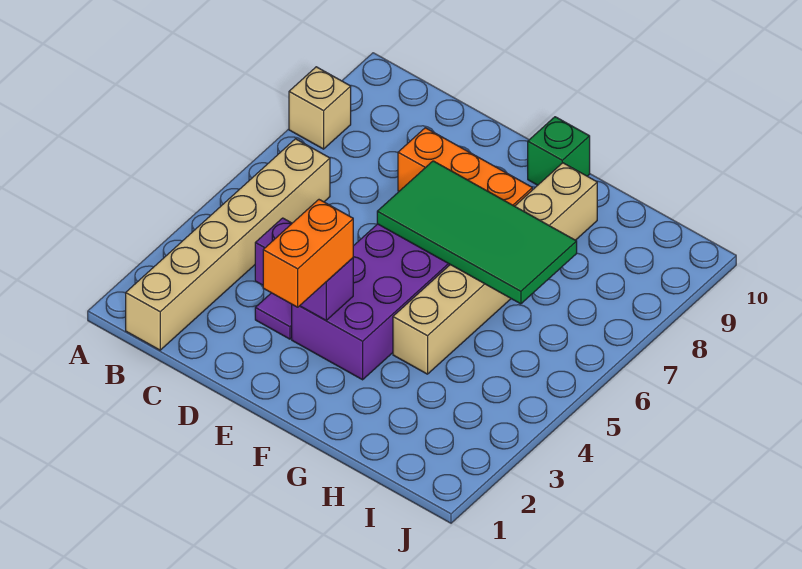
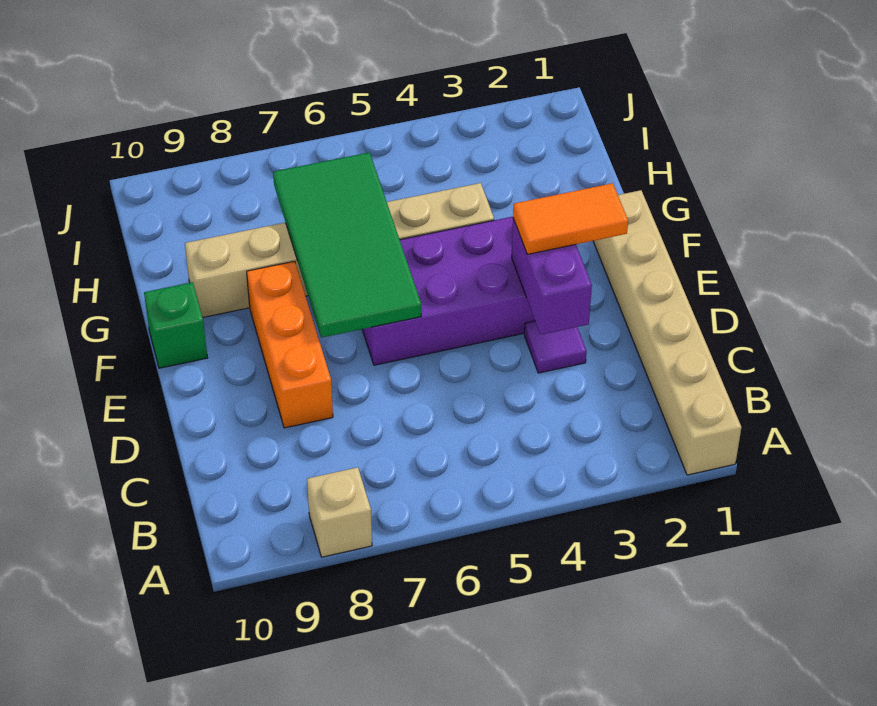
tan 1x6 brick [126,139,330,350] -> tan 1x6 brick turned to [593,190,741,475]
orange 1x2 brick [263,200,353,307] -> orange 1x2 tile [513,183,628,254]

